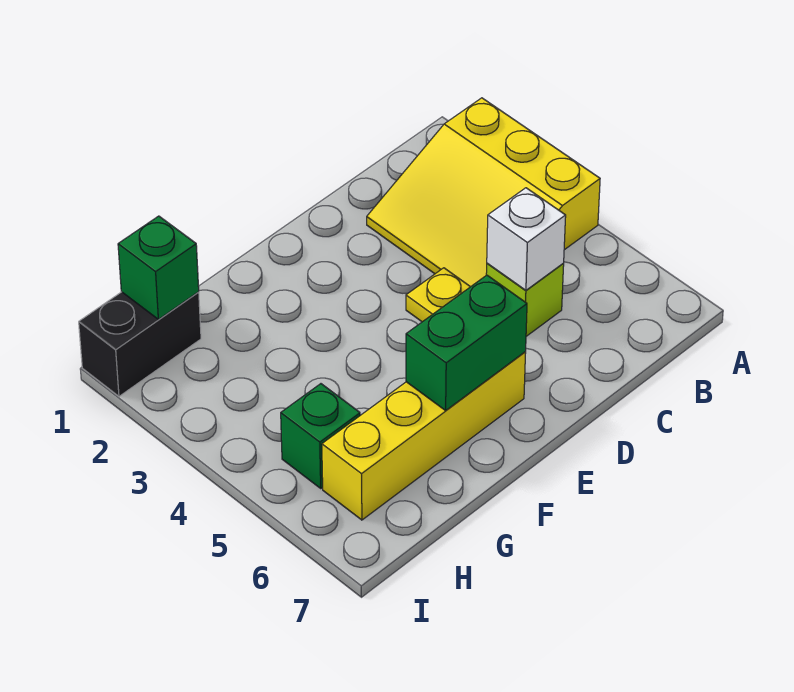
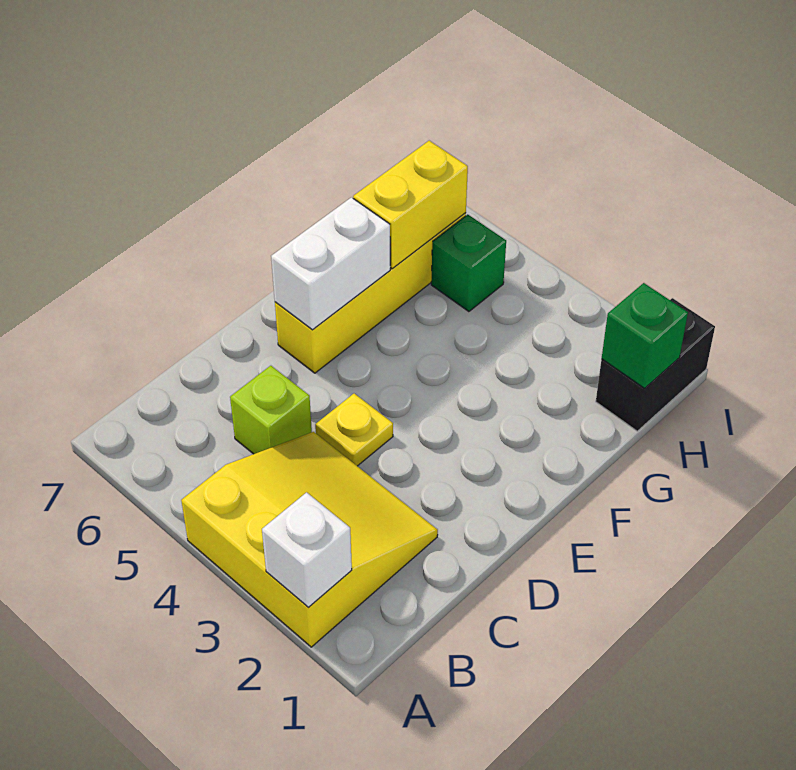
white 1x1 brick [487,188,566,290] -> white 1x1 brick moved to [262,492,352,608]
green 1x2 brick [406,275,527,410] -> white 1x2 brick [271,197,390,330]
none -> yellow 1x2 brick [353,141,468,269]

